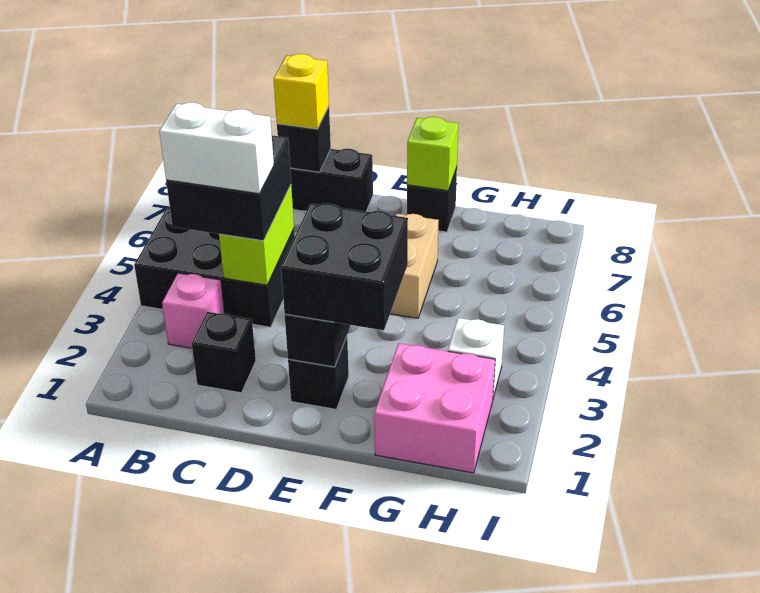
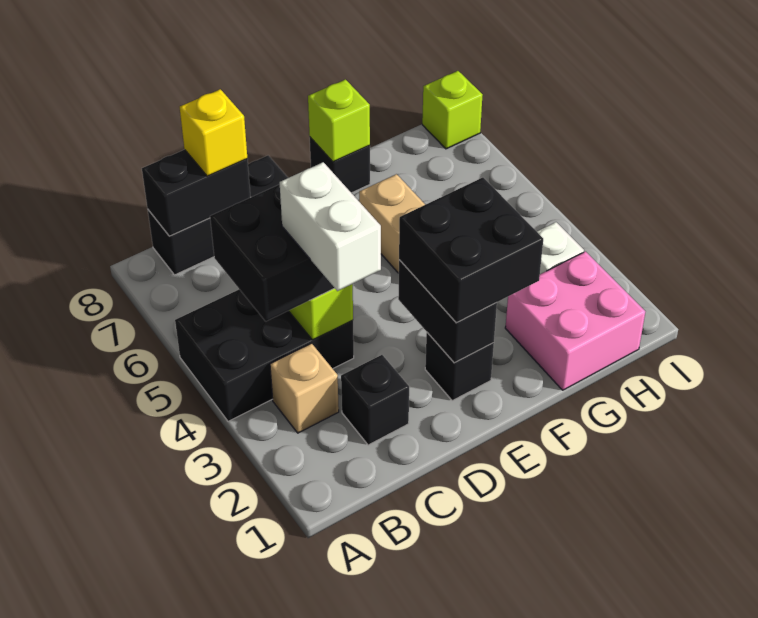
pink 1x1 brick [162,273,225,348] -> tan 1x1 brick [270,343,339,433]
white 1x2 brick [159,103,274,194] -> white 1x2 brick turned to [280,162,381,291]
black 1x1 brick [277,107,331,172] -> black 1x2 brick [142,150,251,236]
none -> lime 1x1 brick [422,71,483,149]

